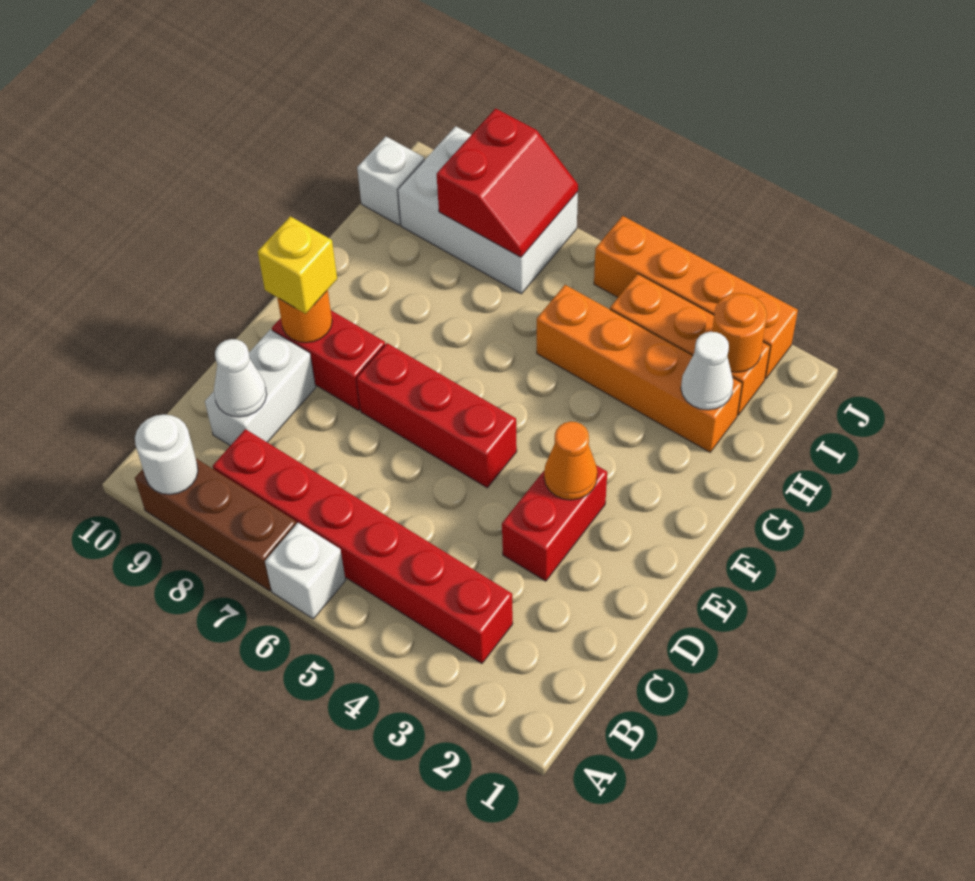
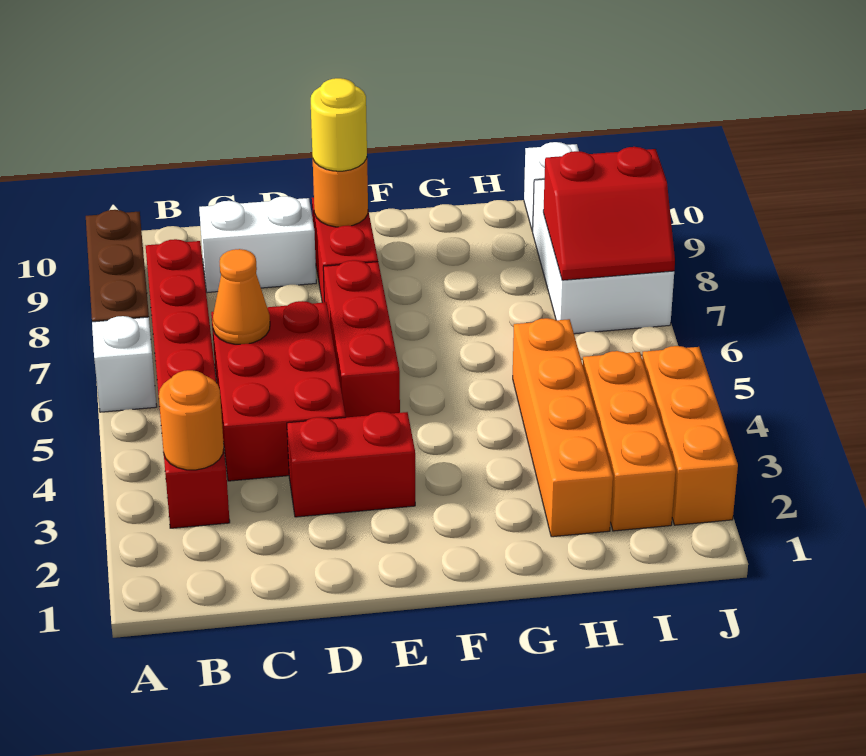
white 1x1 round brick [135,414,198,495] -> none
none -> red 2x3 brick [211,301,346,481]
white 1x1 cone [214,339,267,417] -> none
orange 1x1 cone [544,422,597,500] -> orange 1x1 cone moved to [213,249,270,344]
yellow 1x1 brick [258,216,337,314] -> yellow 1x1 round brick [311,78,367,171]
white 1x1 cone [681,332,733,410] -> none
orange 1x1 round brick [712,293,767,372] -> orange 1x1 round brick moved to [159,370,224,470]
orange 1x4 brick [594,216,798,379] -> orange 1x3 brick [642,346,738,525]

